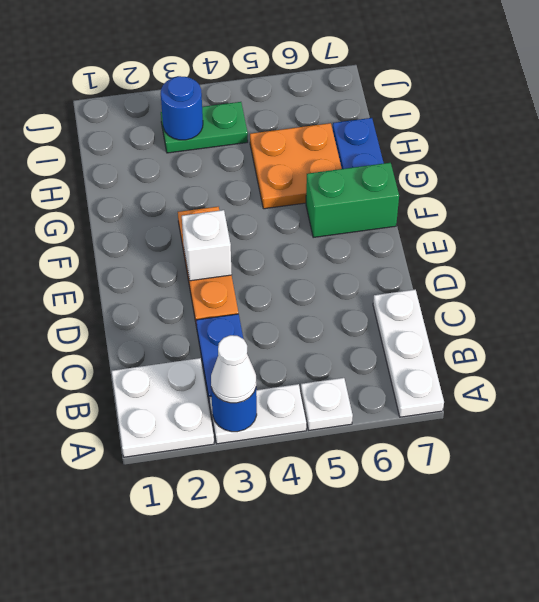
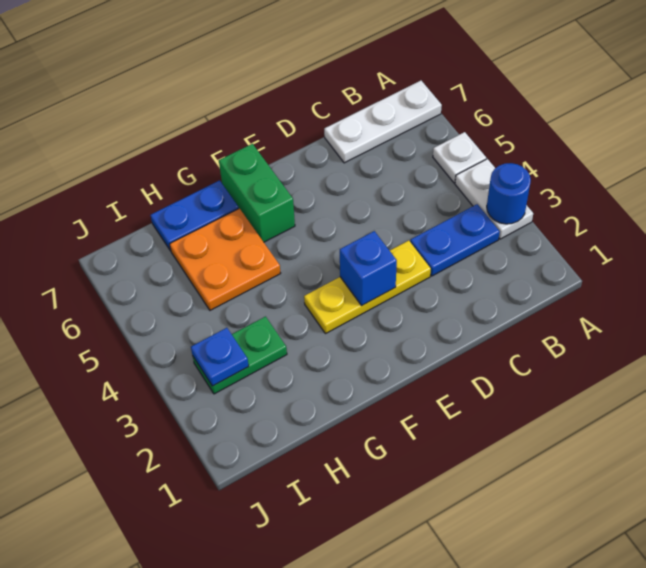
white 2x2 plate [112,358,214,457] -> none
white 1x1 cone [211,335,256,403] -> none
orange 1x3 plate [178,207,238,327] -> yellow 1x3 plate [304,241,431,334]
white 1x1 brick [182,210,232,281] -> blue 1x1 brick [340,231,397,306]
green 1x2 plate [161,102,248,153] -> green 1x2 plate turned to [193,317,287,394]
blue 1x1 round brick [161,76,203,140] -> blue 1x1 plate [191,328,249,386]

